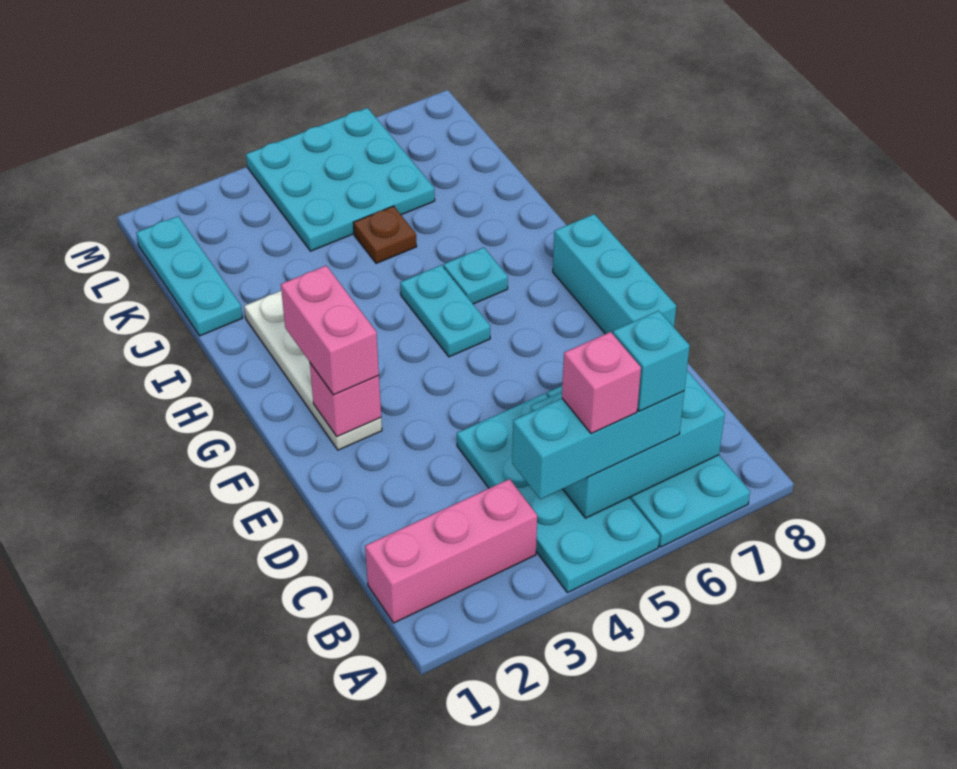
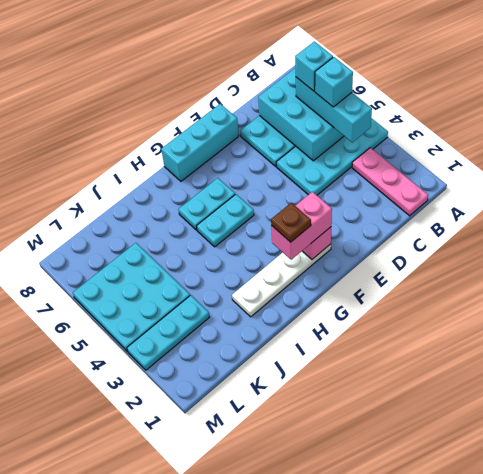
pink 1x3 brick [365,479,537,623] -> pink 1x3 plate [352,148,428,216]
pink 1x1 brick [562,332,641,433] -> cyan 1x1 brick [315,57,353,107]
cyan 1x1 plate [443,247,508,304] -> cyan 1x2 plate [178,178,235,230]
cyan 1x3 plate [136,216,242,336] -> cyan 1x3 plate moved to [127,295,209,370]
brown 1x1 plate [353,206,417,263] -> brown 1x1 plate moved to [271,203,311,242]

